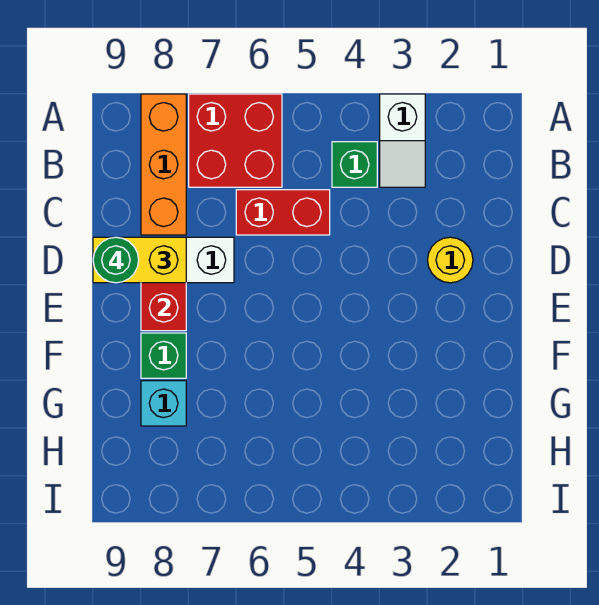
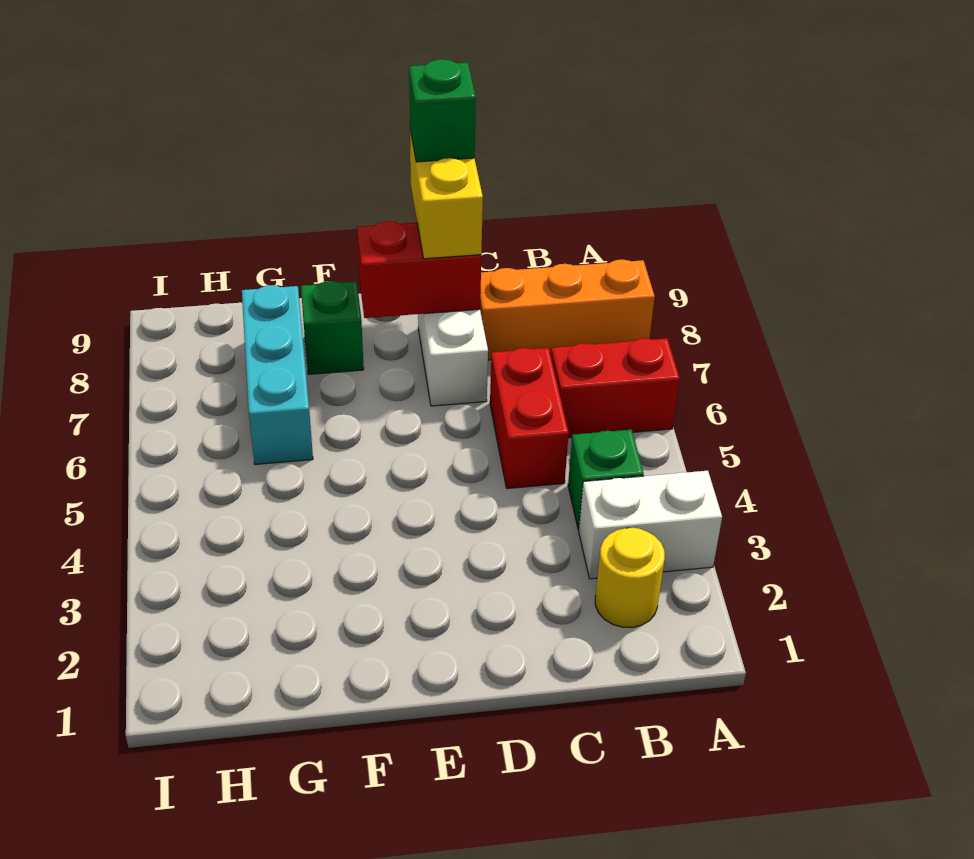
white 1x2 slope [380,94,425,187] -> white 1x2 brick [579,471,722,579]
red 2x2 brick [189,94,282,187] -> red 1x2 brick [551,338,680,438]
yellow 1x1 round brick [428,237,473,283] -> yellow 1x1 round brick moved to [595,528,665,628]
green 1x1 round brick [93,237,139,283] -> green 1x1 brick [409,59,476,162]
cyan 1x1 brick [141,381,186,426] -> cyan 1x3 brick [242,285,313,464]

